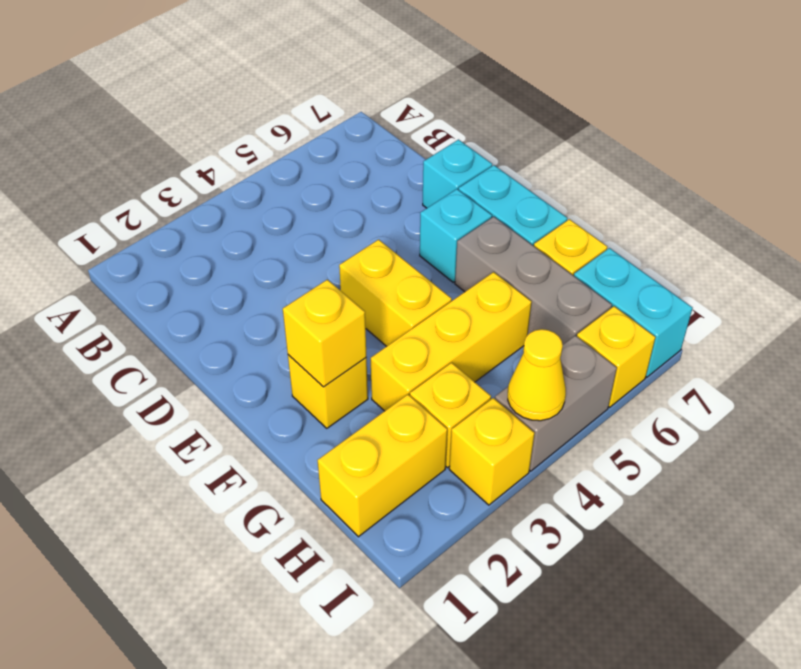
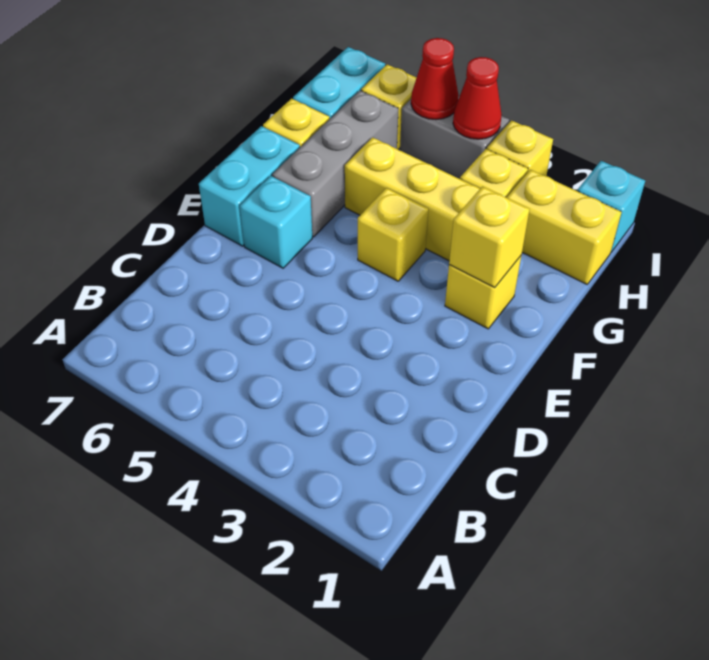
cyan 1x1 brick [423,140,492,208] -> cyan 1x1 brick moved to [577,161,645,252]
yellow 1x2 brick [339,240,452,346] -> yellow 1x1 brick [358,188,428,281]
yellow 1x1 cone [508,329,566,421] -> red 1x1 cone [453,57,502,139]
none -> red 1x1 cone [411,38,459,120]

